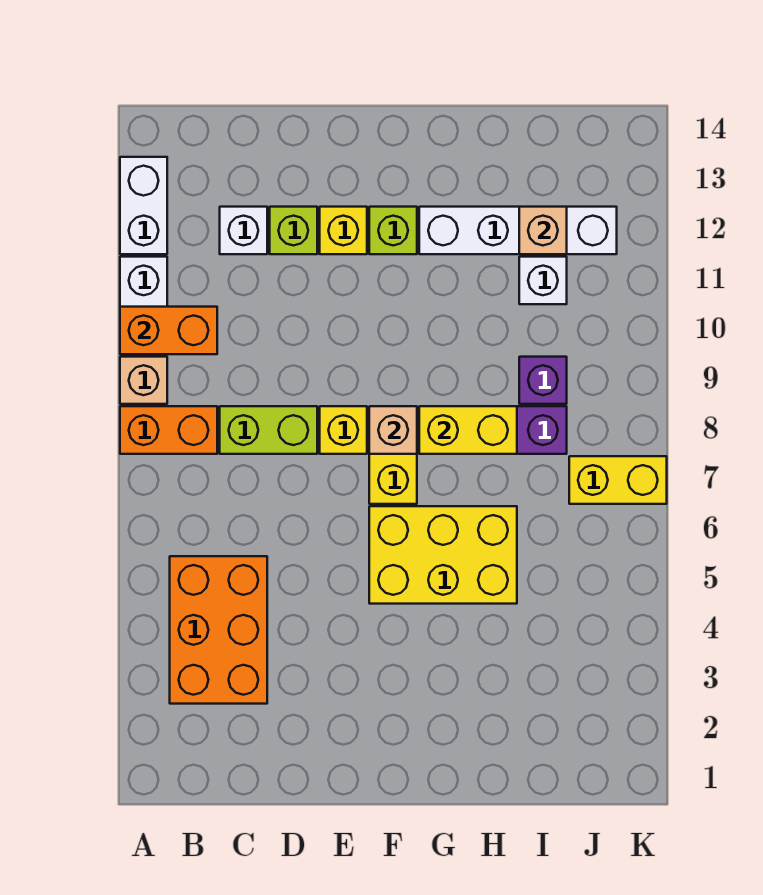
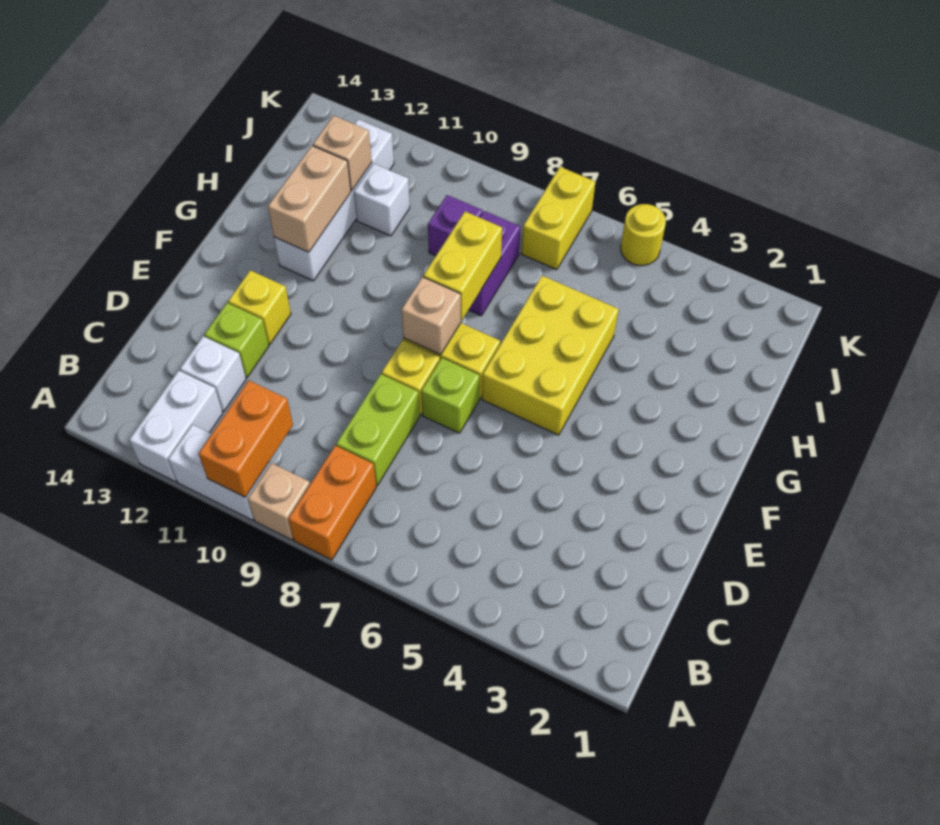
white 1x2 brick [120,157,167,254] -> white 1x2 brick turned to [129,370,223,482]
orange 2x3 brick [170,556,267,704] -> none
lime 1x1 brick [369,207,417,254] -> lime 1x1 brick moved to [421,358,480,433]
none -> tan 1x2 brick [268,146,351,252]
none -> yellow 1x1 round brick [621,204,666,265]

